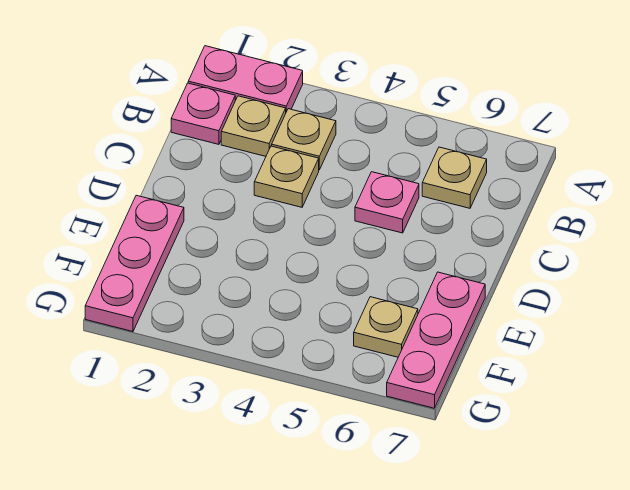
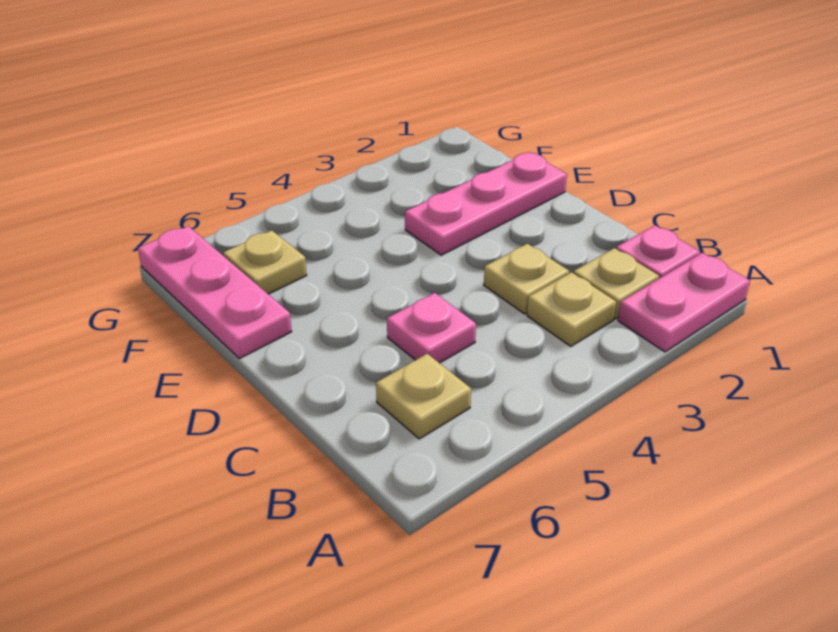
pink 1x3 plate [85,195,184,332] -> pink 1x3 plate turned to [405,152,567,255]

